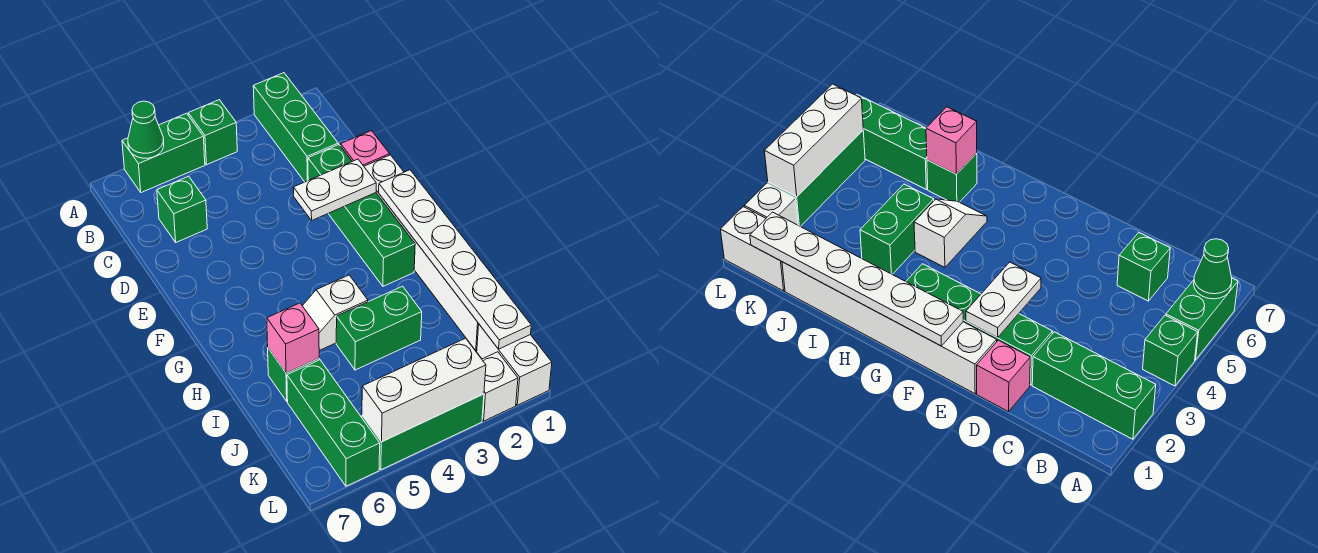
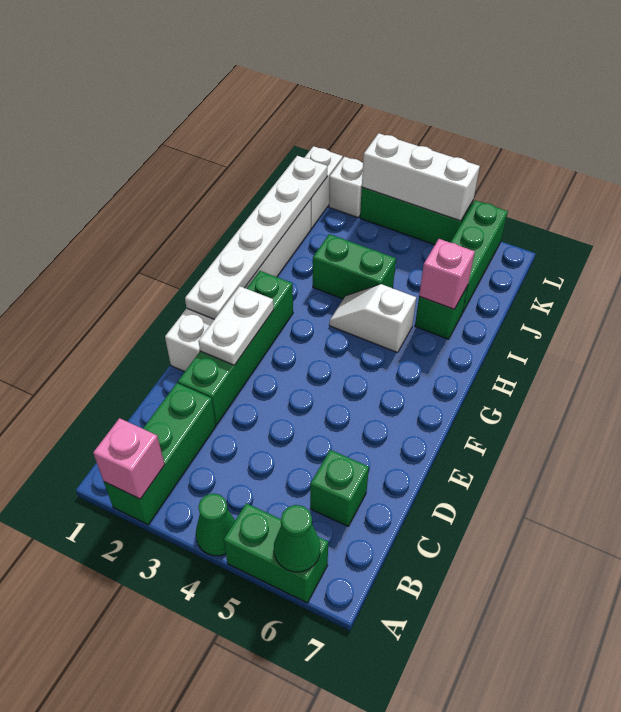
green 1x1 brick [188,100,237,165] -> green 1x1 cone [196,493,235,556]
pink 1x1 brick [341,131,390,166] -> pink 1x1 brick moved to [93,418,165,499]
white 1x2 plate [293,159,376,220] -> white 1x2 plate turned to [199,286,274,365]
white 1x2 slope [303,275,368,351] -> white 1x2 slope turned to [329,284,416,353]

